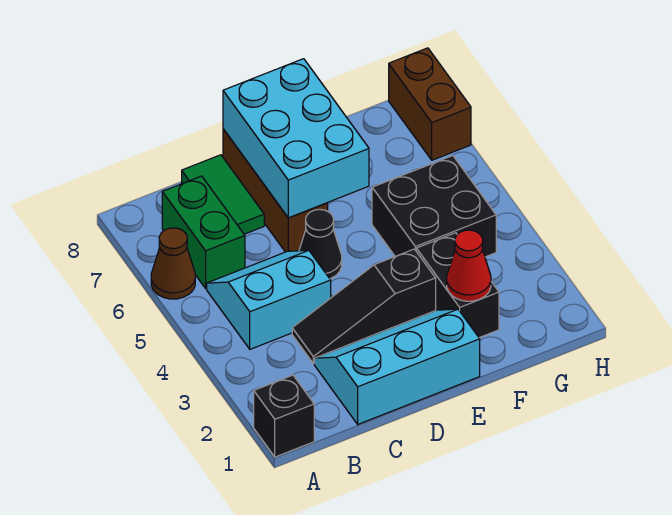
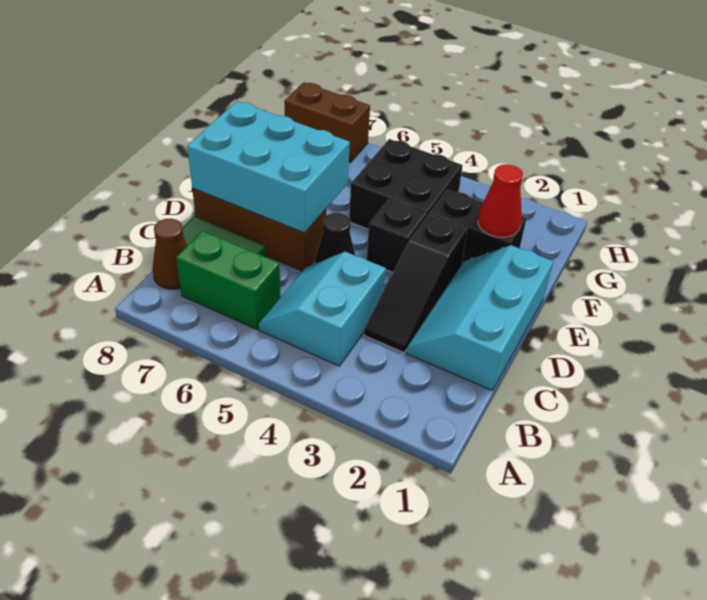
black 1x1 brick [254,375,314,457] -> black 1x1 brick moved to [367,199,426,272]
brown 1x1 cone [151,228,195,299] -> brown 1x1 cone moved to [152,219,187,289]

